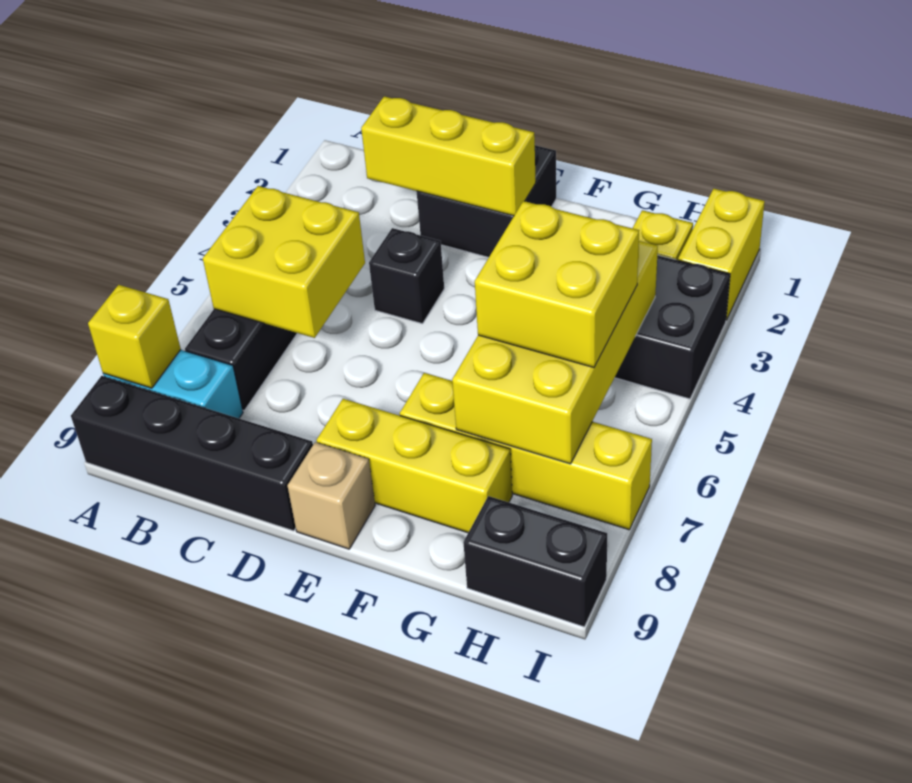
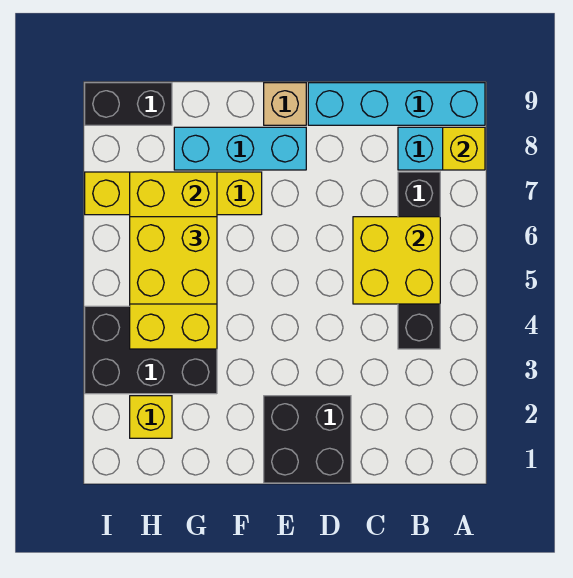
black 1x4 brick [71,376,313,531] -> cyan 1x4 brick [308,83,485,125]
yellow 1x3 brick [361,96,536,216] -> none
black 1x1 brick [369,228,444,324] -> none
yellow 1x3 brick [316,399,512,533] -> cyan 1x3 brick [174,127,306,170]
yellow 1x2 brick [678,189,765,320] -> none

